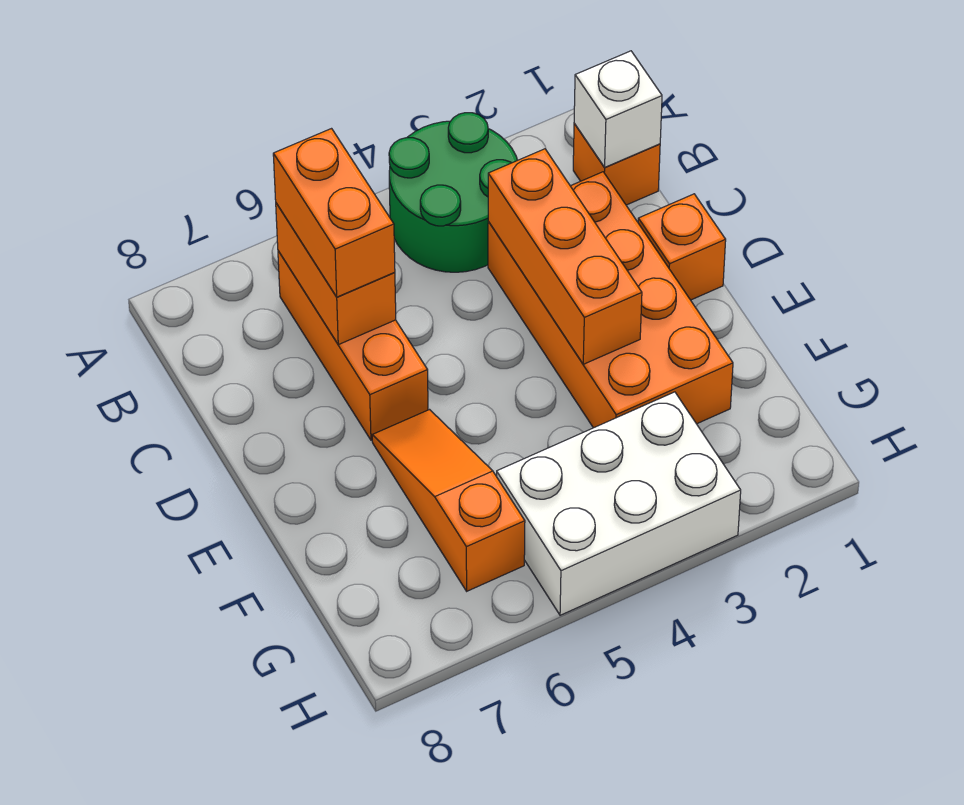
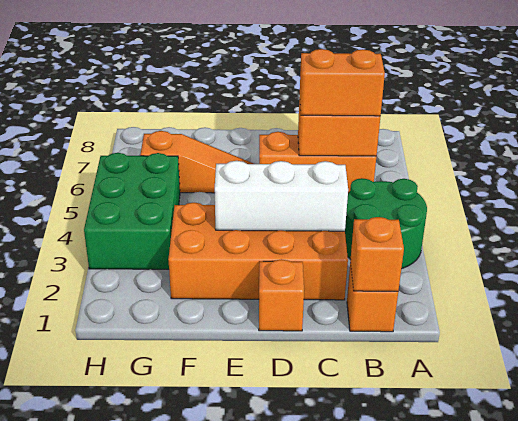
white 1x1 brick [574,51,662,167] -> orange 1x1 brick [350,217,404,291]
orange 1x3 brick [488,149,642,364] -> white 1x3 brick [215,161,348,231]
white 2x3 brick [497,392,741,615] -> green 2x3 brick [84,153,180,269]

